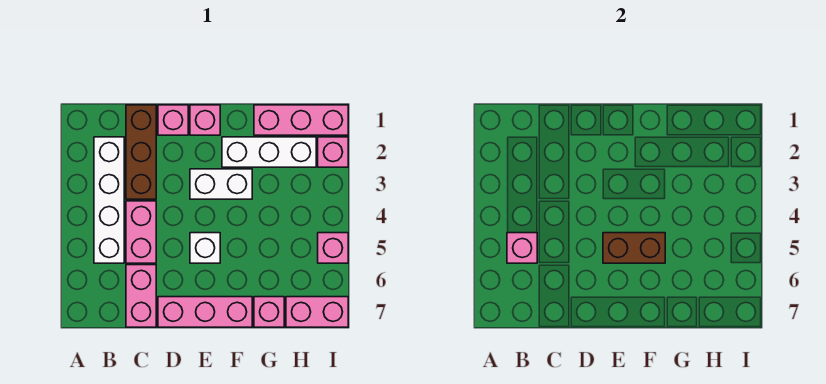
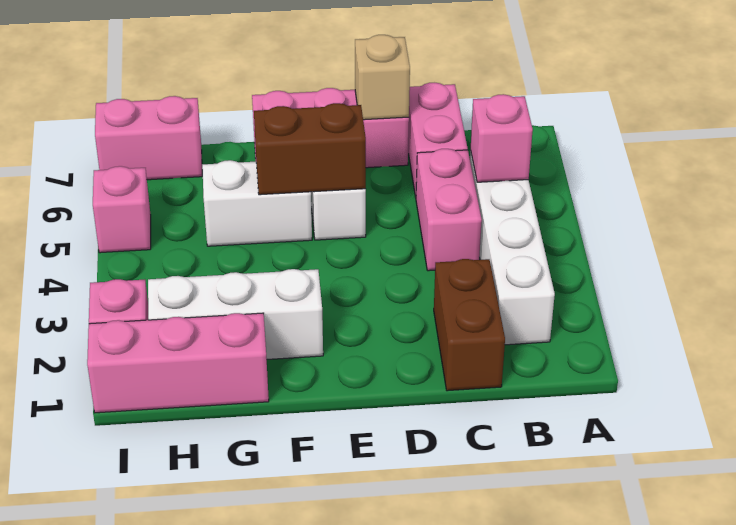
brown 1x3 brick [126,105,156,199] -> brown 1x2 brick [434,259,505,391]
pink 1x1 brick [158,105,188,135] -> none
none -> tan 1x1 brick [355,35,410,120]
pink 1x1 brick [190,105,220,135] -> none
white 1x2 brick [190,169,252,199] -> white 1x2 brick moved to [202,160,312,246]
pink 1x1 brick [254,297,284,327] -> none

